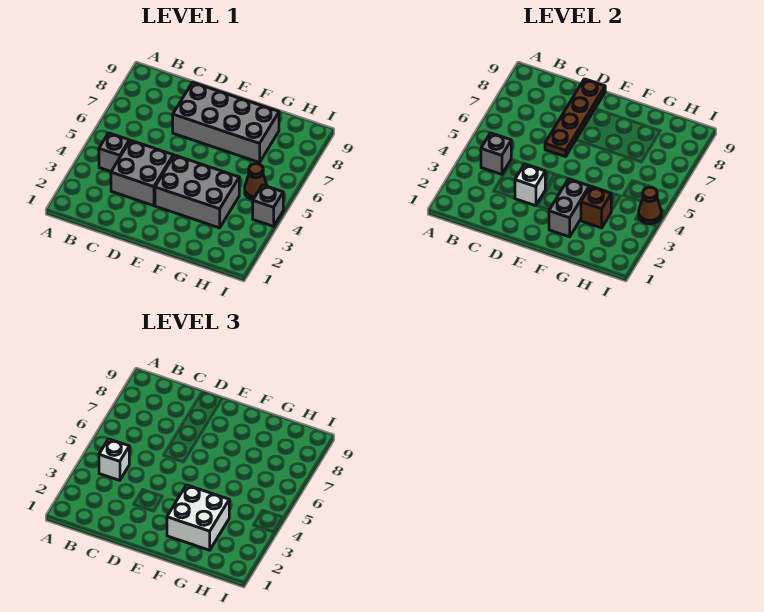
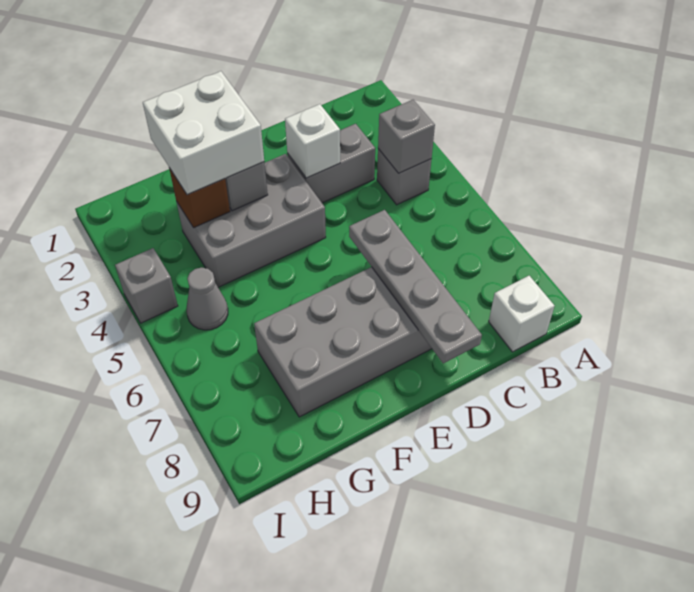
white 1x1 brick [99,439,129,480] -> white 1x1 brick moved to [489,276,555,352]
grey 2x2 brick [111,140,173,206] -> grey 1x2 brick [287,124,375,203]
brown 1x4 plate [545,79,605,157] -> grey 1x4 plate [349,210,482,363]
brown 1x1 cone [245,164,267,200] -> grey 1x1 cone [186,268,228,330]
brown 1x1 cone [639,187,661,224] -> none

